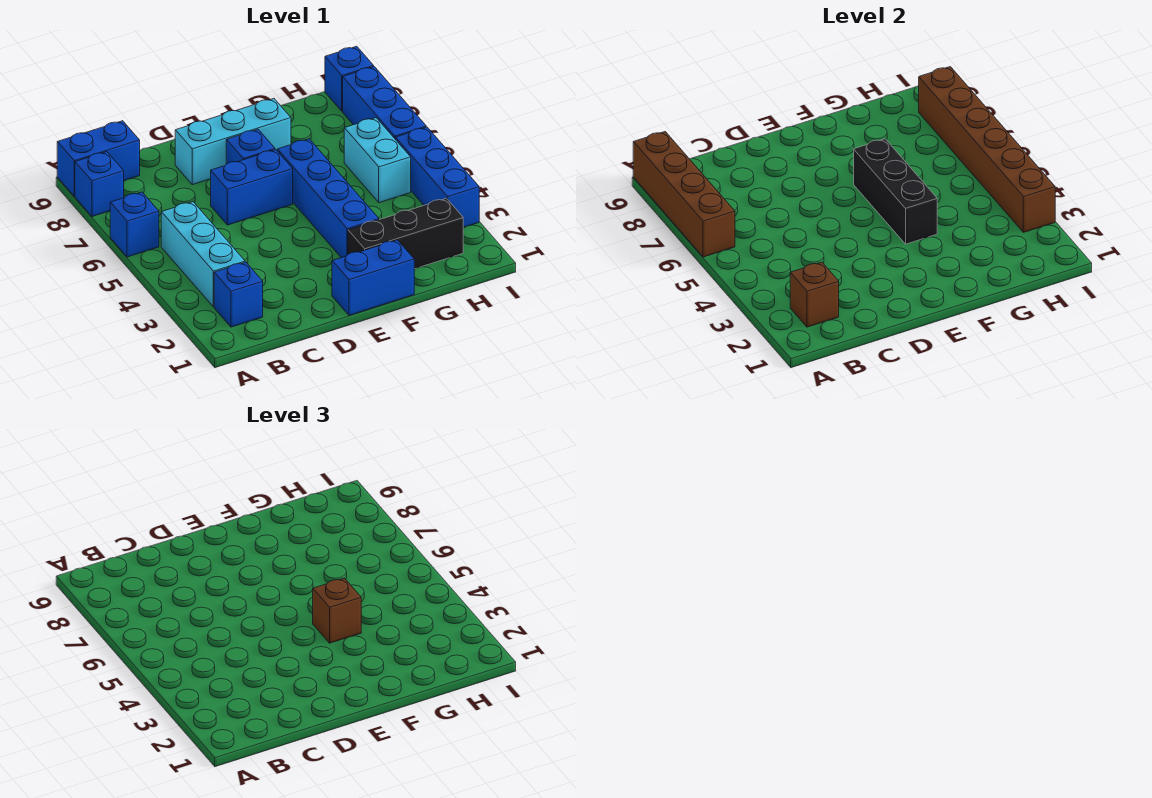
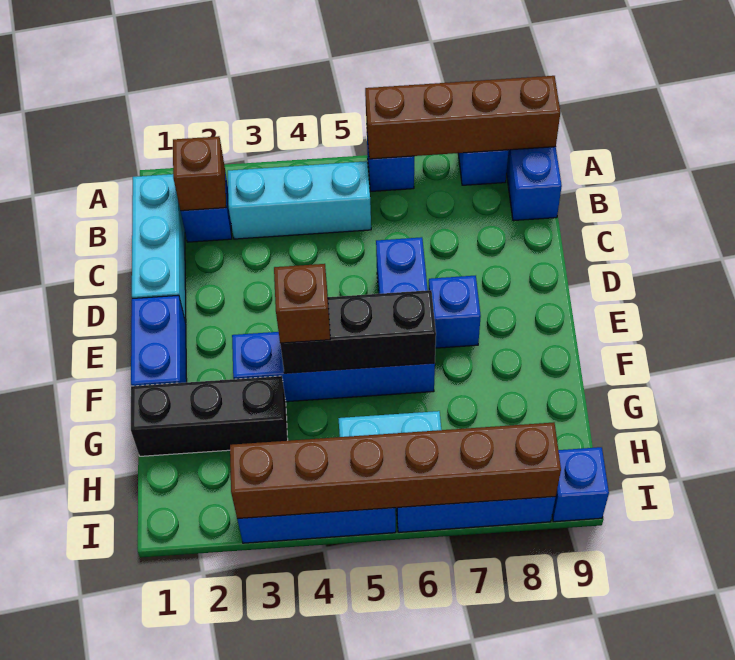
cyan 1x3 brick [175,99,291,185] -> cyan 1x3 brick moved to [132,174,186,323]
black 1x3 brick [348,198,463,269] -> black 1x3 brick turned to [131,376,288,456]

